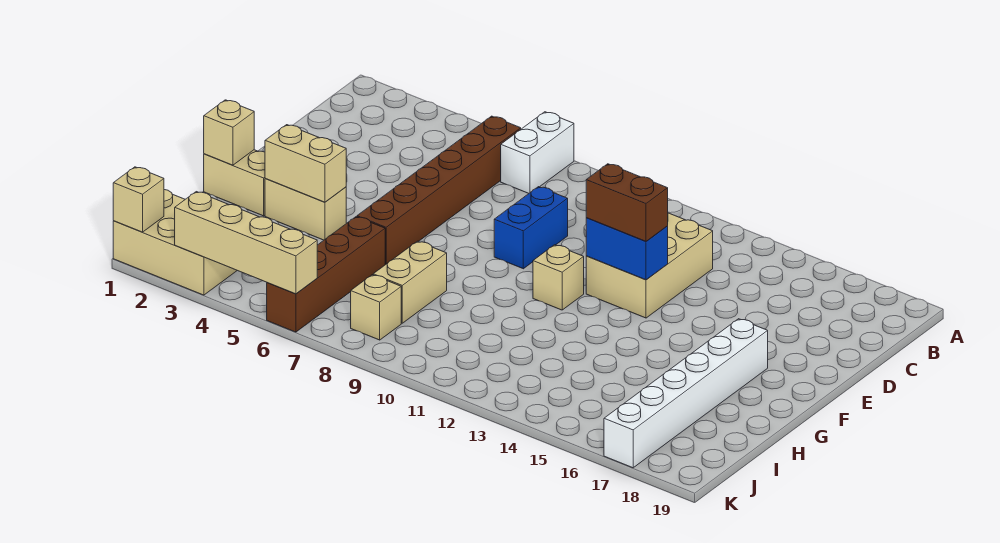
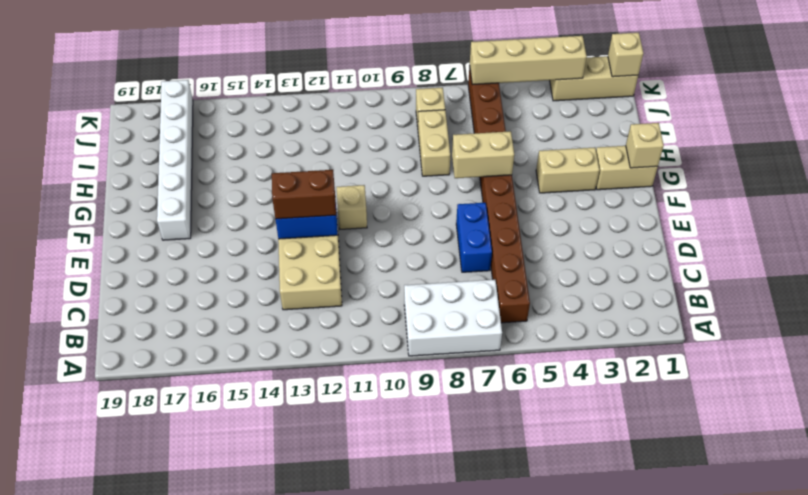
white 1x2 brick [501,112,574,193] -> white 2x3 brick [404,280,502,356]
blue 1x2 brick [494,187,568,269] -> blue 1x2 brick moved to [456,203,492,272]
tan 1x2 brick [265,125,346,202] -> tan 1x2 brick moved to [452,131,514,178]
tan 2x3 brick [113,190,237,295] -> tan 1x3 brick [550,56,638,101]

